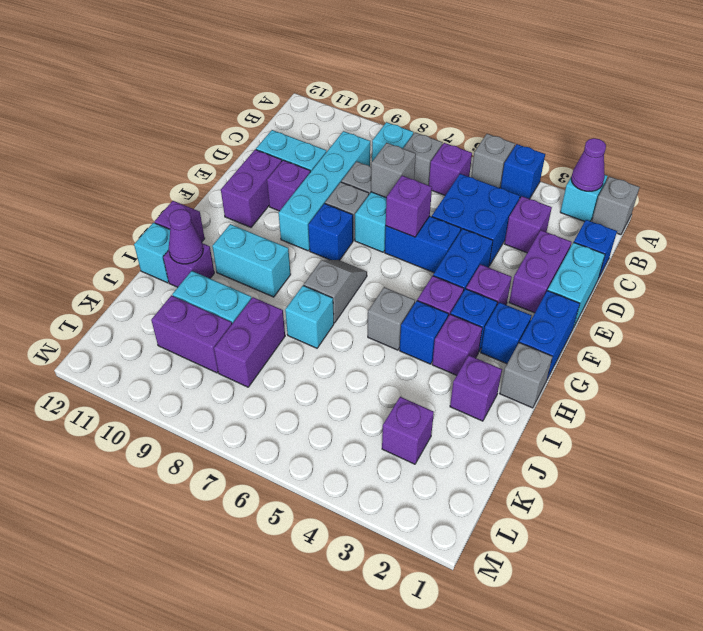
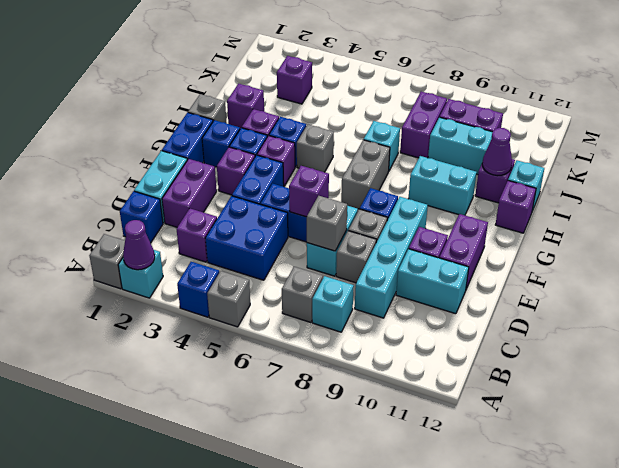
purple 1x1 brick [429,143,472,195] -> none
grey 1x2 slope [304,260,367,323] -> grey 1x2 brick [341,140,390,209]

